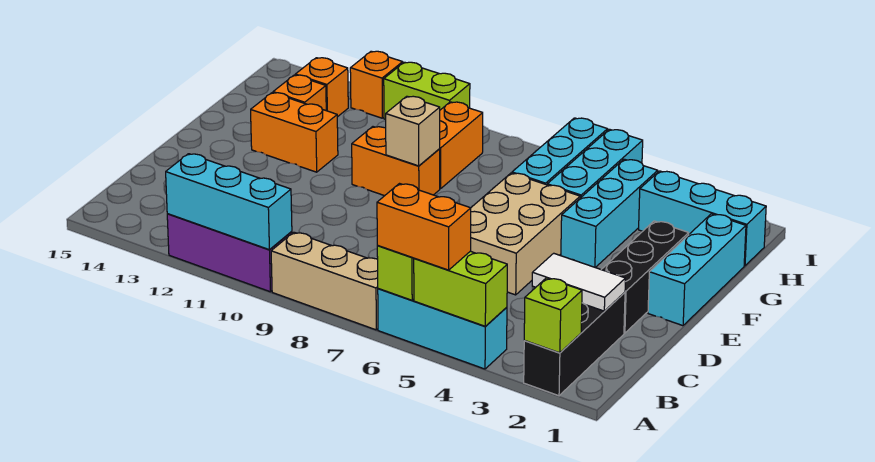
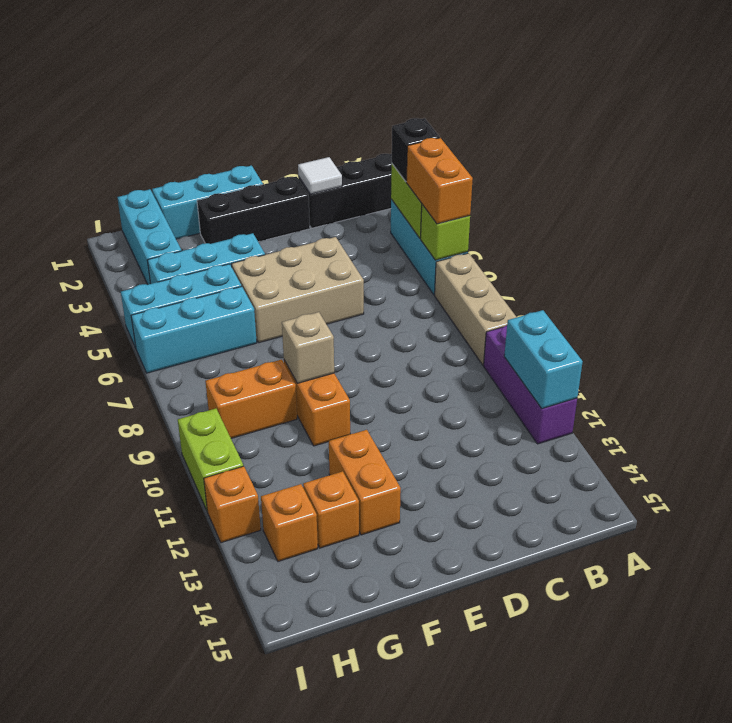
lime 1x1 brick [524,278,582,353] -> none
none -> black 1x1 brick [392,118,440,181]
cyan 1x3 brick [166,154,292,250] -> cyan 1x2 brick [504,310,583,409]
white 1x2 tile [532,253,625,311] -> white 1x1 tile [298,157,342,194]

